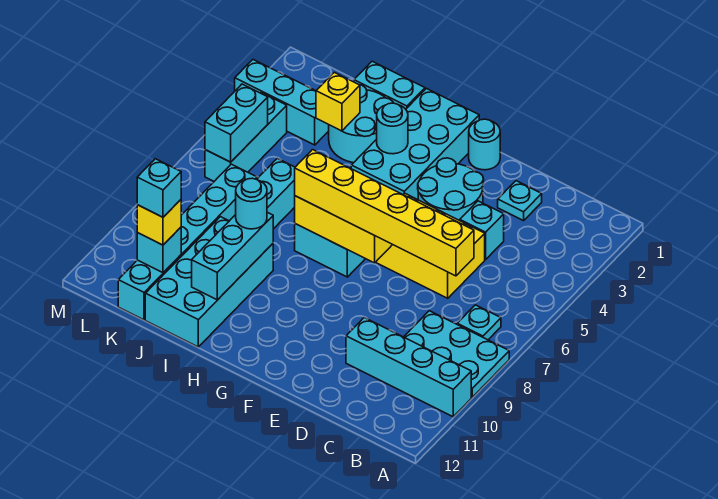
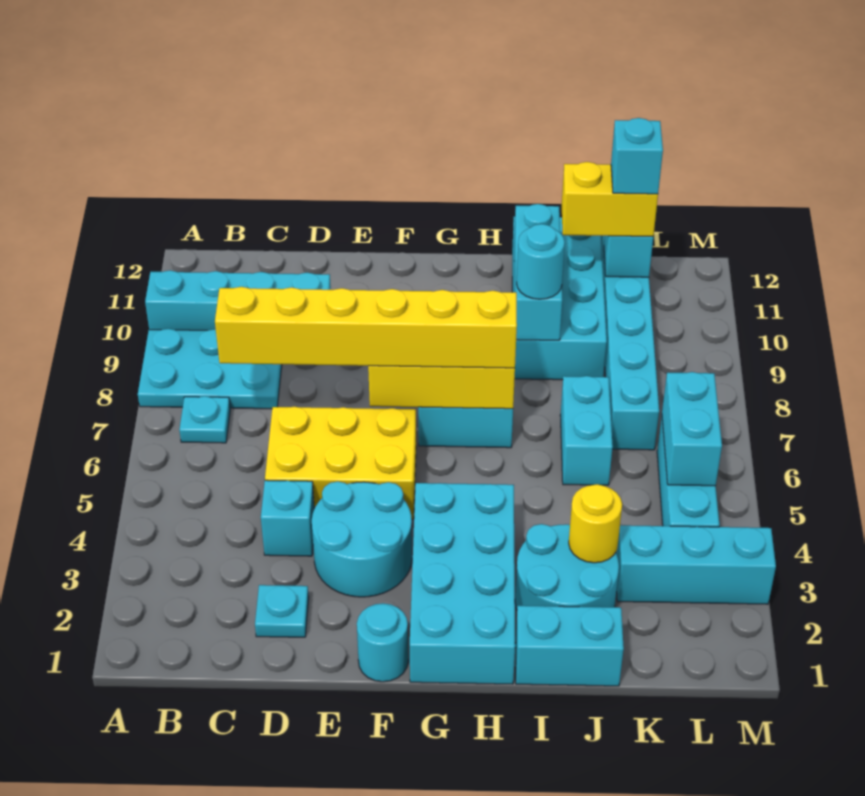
cyan 1x1 round brick [377,103,408,154] -> none
yellow 1x1 brick [316,72,360,131] -> yellow 1x1 round brick [569,484,622,563]
yellow 1x1 brick [137,200,181,245] -> yellow 1x2 brick [562,162,658,236]

